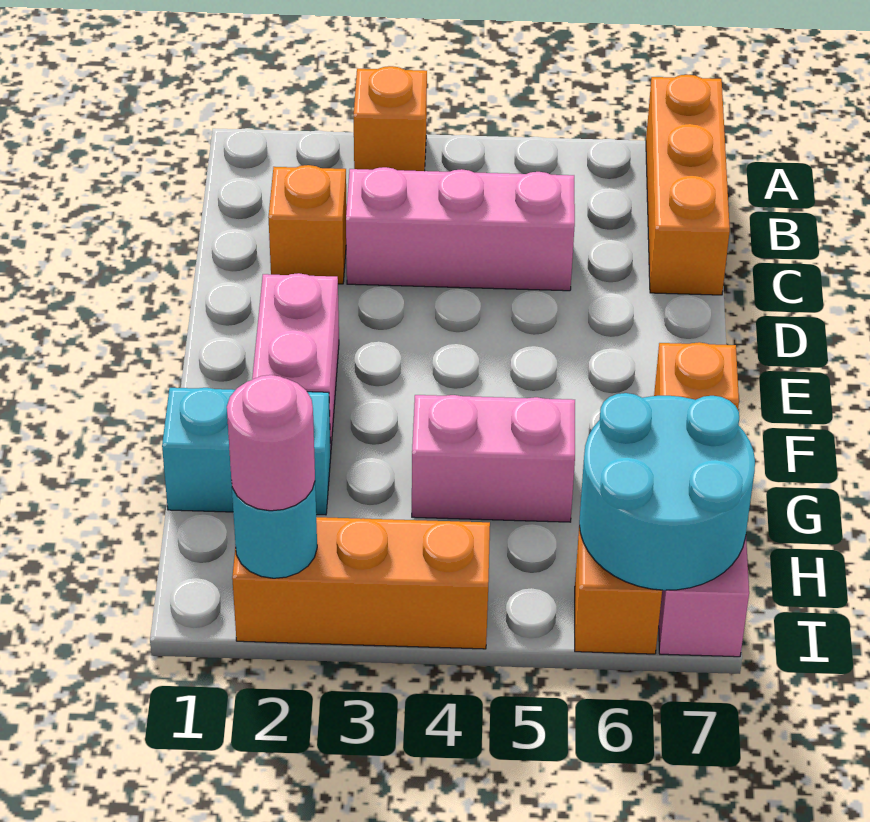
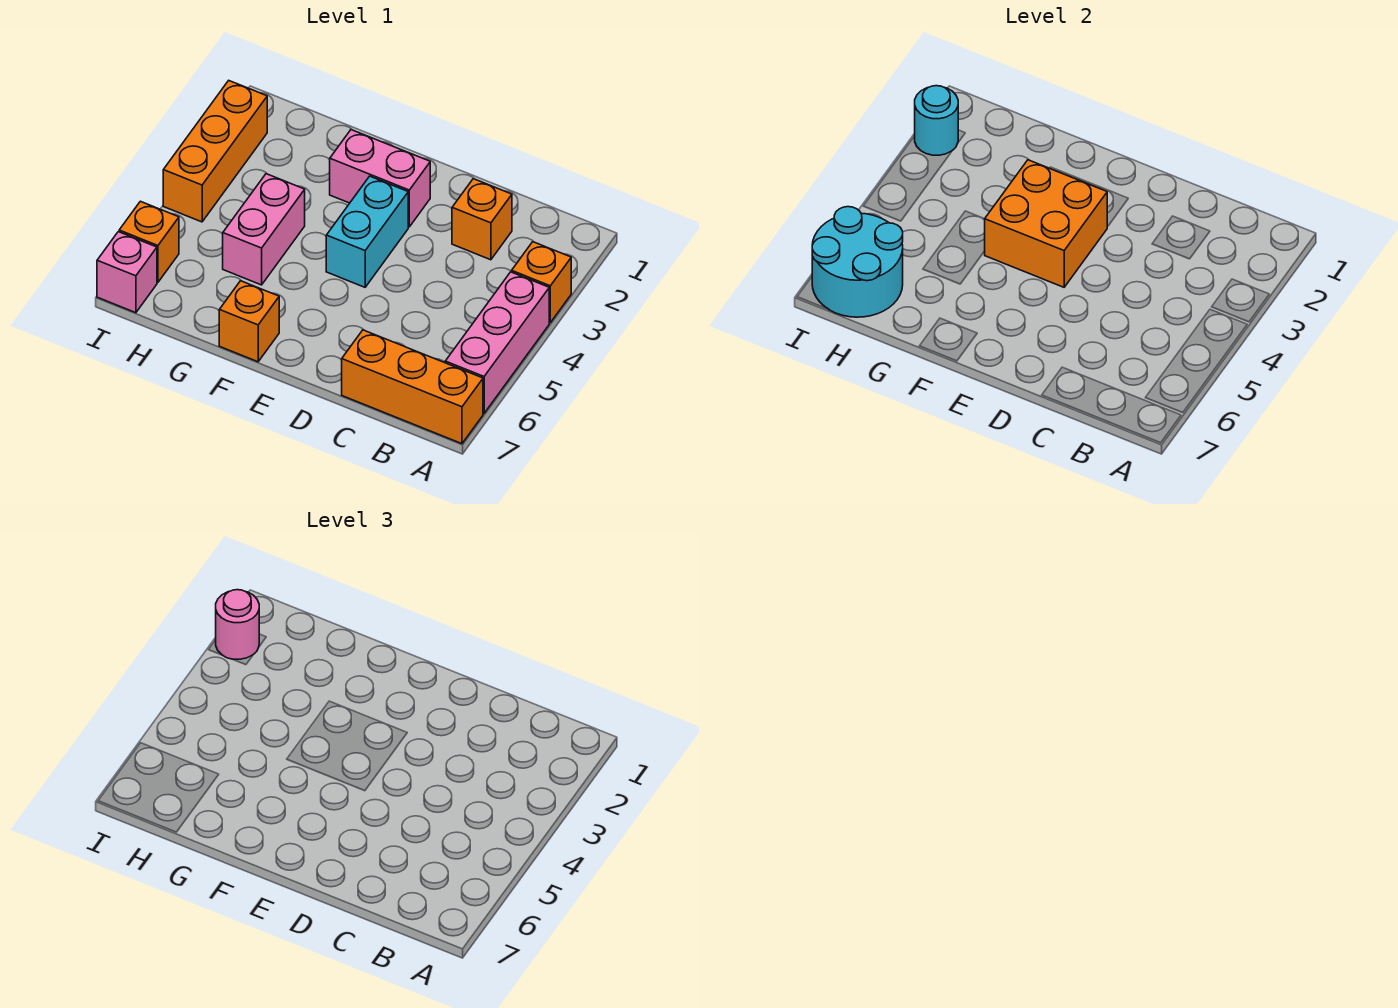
pink 1x3 brick [346,167,575,291] -> pink 1x3 brick moved to [445,272,549,413]
none -> orange 2x2 brick [985,160,1107,287]
cyan 1x2 brick [162,388,331,515] -> cyan 1x2 brick moved to [326,176,408,287]

